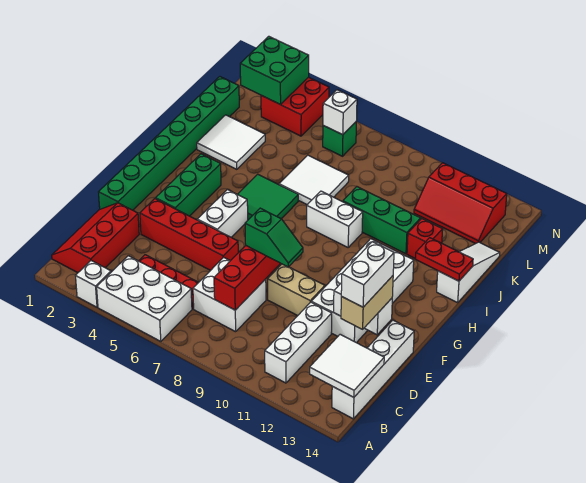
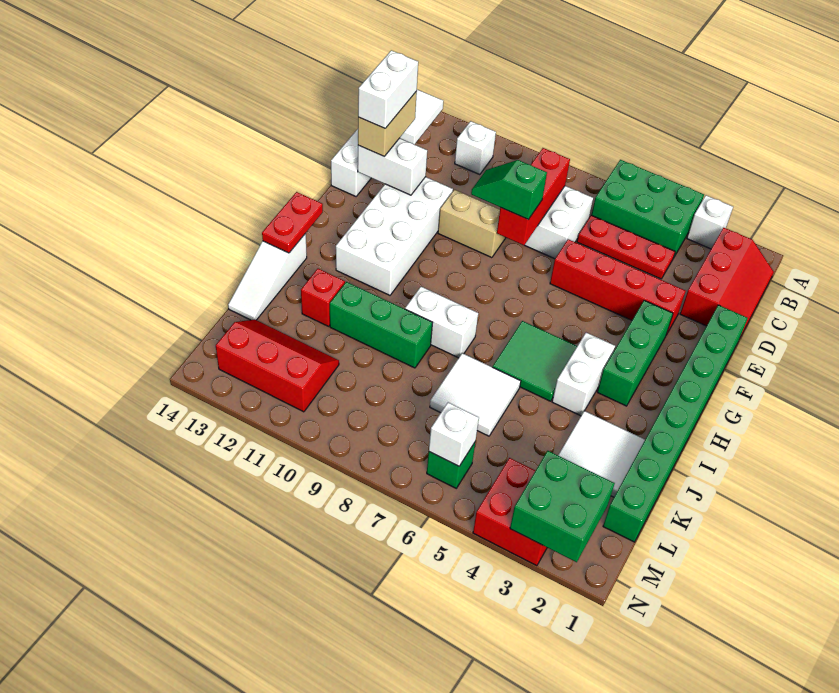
white 2x3 brick [97,256,192,341] -> green 2x3 brick [592,160,704,257]
white 1x3 brick [265,302,332,383] -> white 1x1 brick [455,121,496,175]
white 1x2 brick [197,190,248,237] -> white 1x2 brick moved to [552,333,615,416]
red 1x2 plate [416,238,473,281] -> red 1x2 plate turned to [262,192,323,253]

